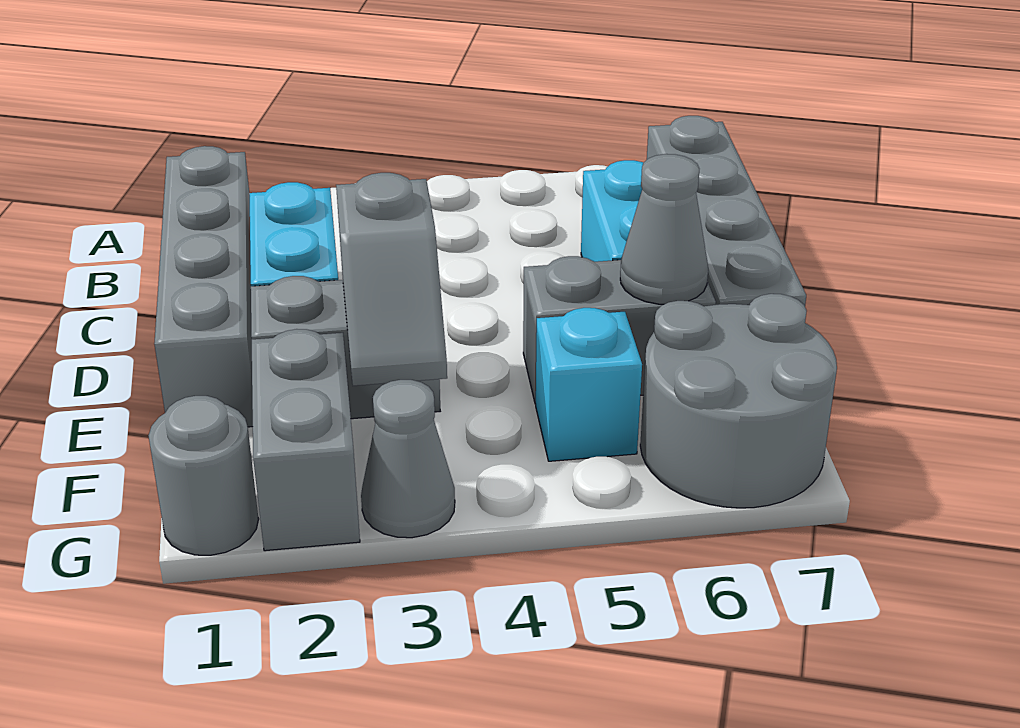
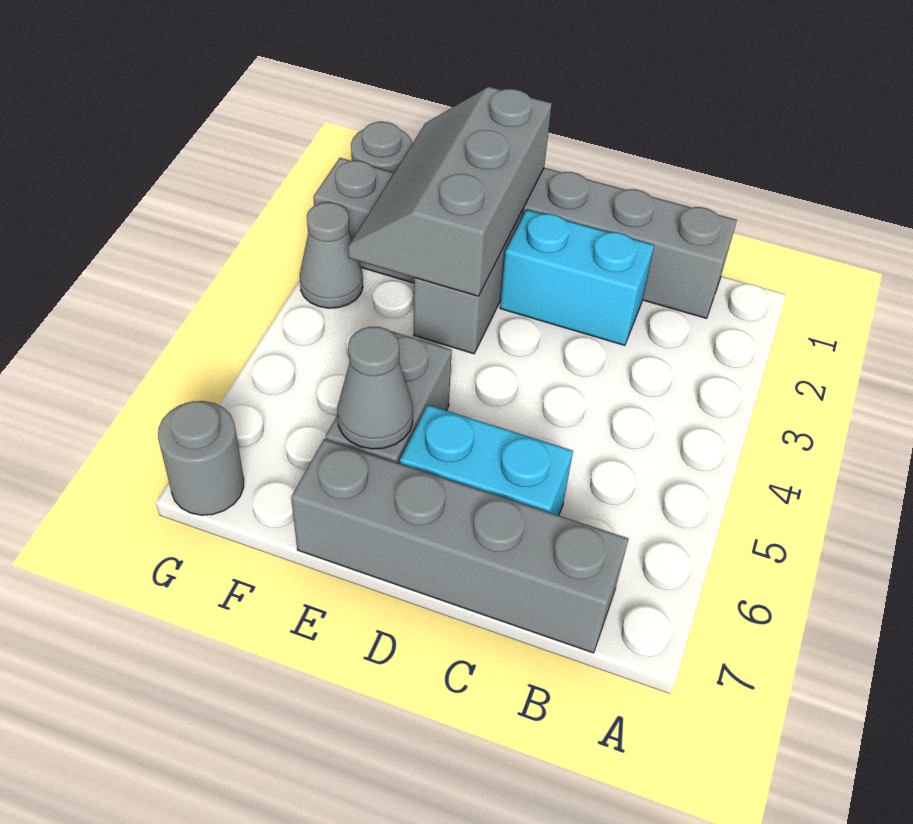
grey 1x2 slope [336,173,447,386] -> grey 2x3 slope [348,87,552,296]
cyan 1x1 brick [536,308,642,461] -> none
grey 2x2 round brick [640,294,837,508] -> grey 1x1 round brick [158,401,244,515]

